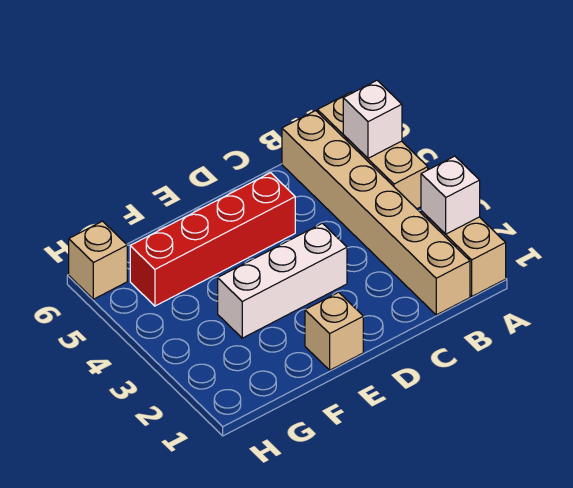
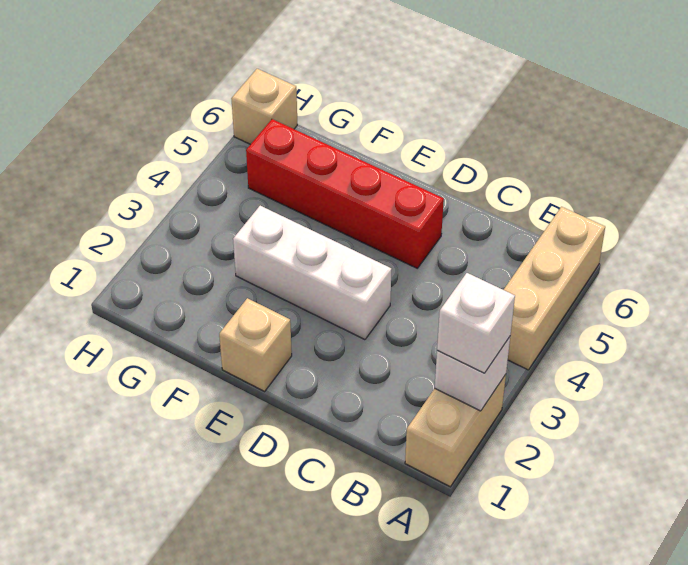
white 1x1 brick [343,81,402,158] -> white 1x1 brick moved to [437,273,515,373]
tan 1x6 brick [282,111,470,315] -> none

